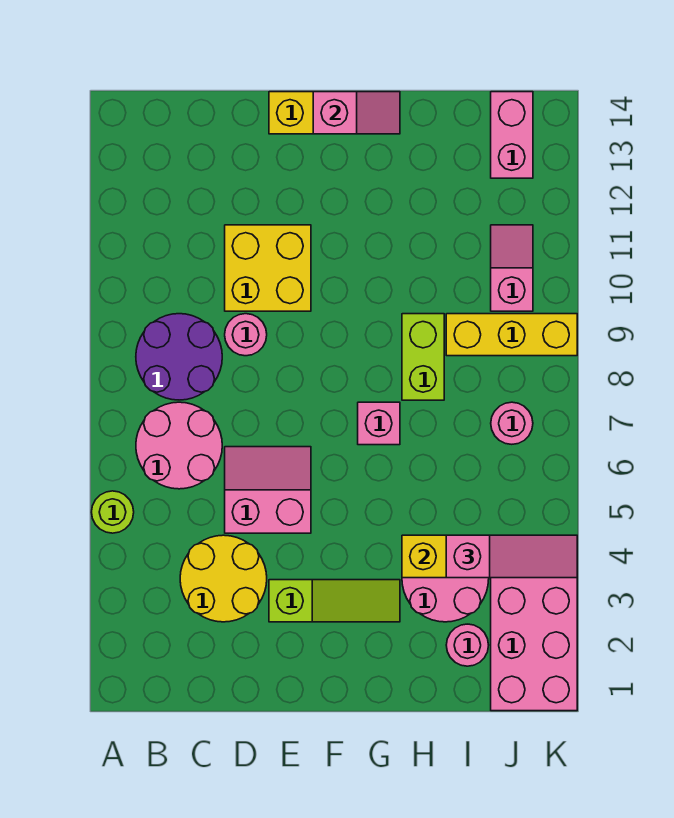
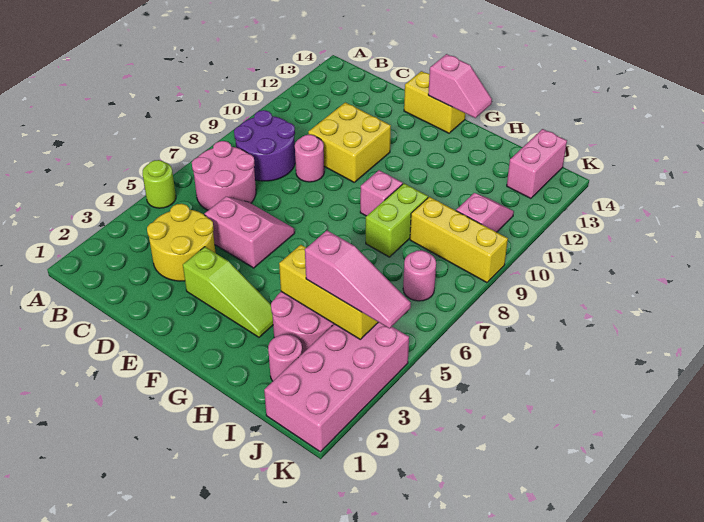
pink 1x1 brick [358,402,400,445] -> pink 1x1 brick moved to [360,170,403,216]

